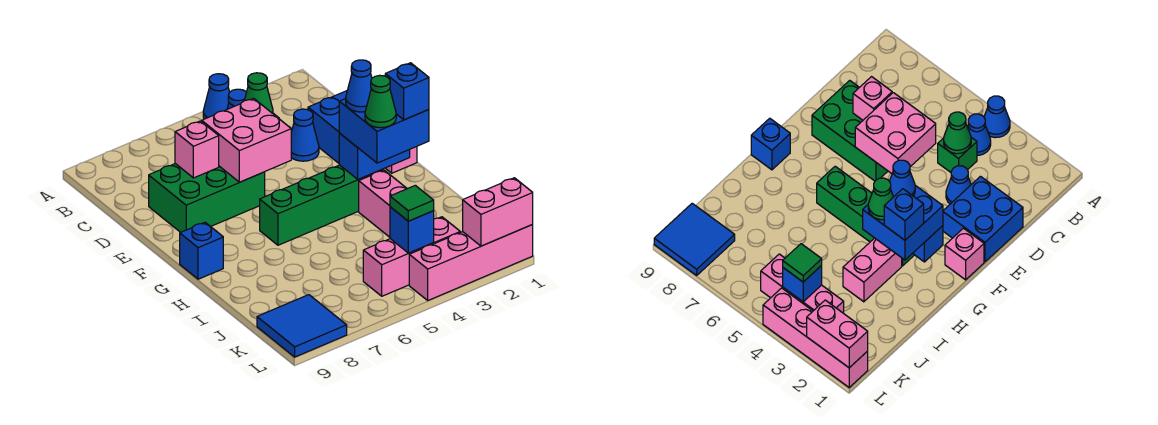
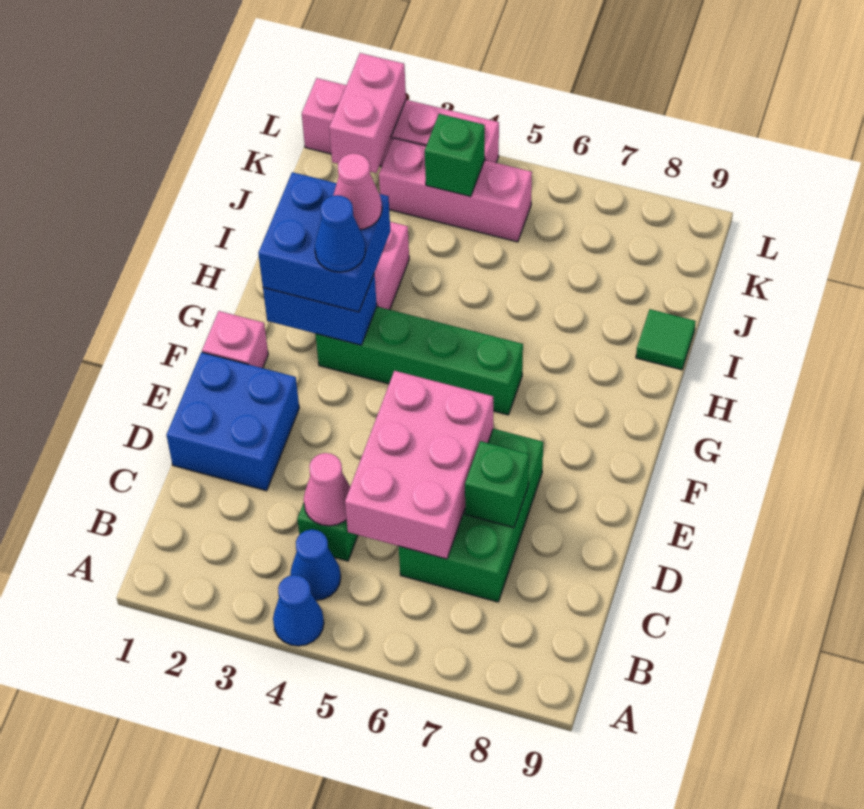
green 1x1 cone [244,73,273,113] -> pink 1x1 cone [304,453,350,526]
blue 1x1 cone [291,109,319,161] -> none
pink 2x2 brick [202,98,291,182] -> pink 2x3 brick [345,371,493,559]
green 2x3 brick [149,164,265,232] -> green 2x3 brick turned to [399,429,543,602]
pink 1x1 brick [175,121,219,178] -> green 1x1 brick [465,441,529,528]
blue 1x1 brick [180,222,223,279] -> none
blue 1x1 brick [385,63,429,120] -> none
green 1x1 cone [365,75,396,128] -> pink 1x1 cone [333,153,382,230]
blue 1x1 brick [390,207,434,253] -> green 1x1 brick [425,114,485,197]
green 1x1 tile [390,185,434,221] -> green 1x1 tile moved to [636,309,696,370]
blue 2x2 tile [257,295,347,357] -> none
pink 1x2 brick [463,178,533,246] -> pink 1x2 brick turned to [329,53,406,173]

